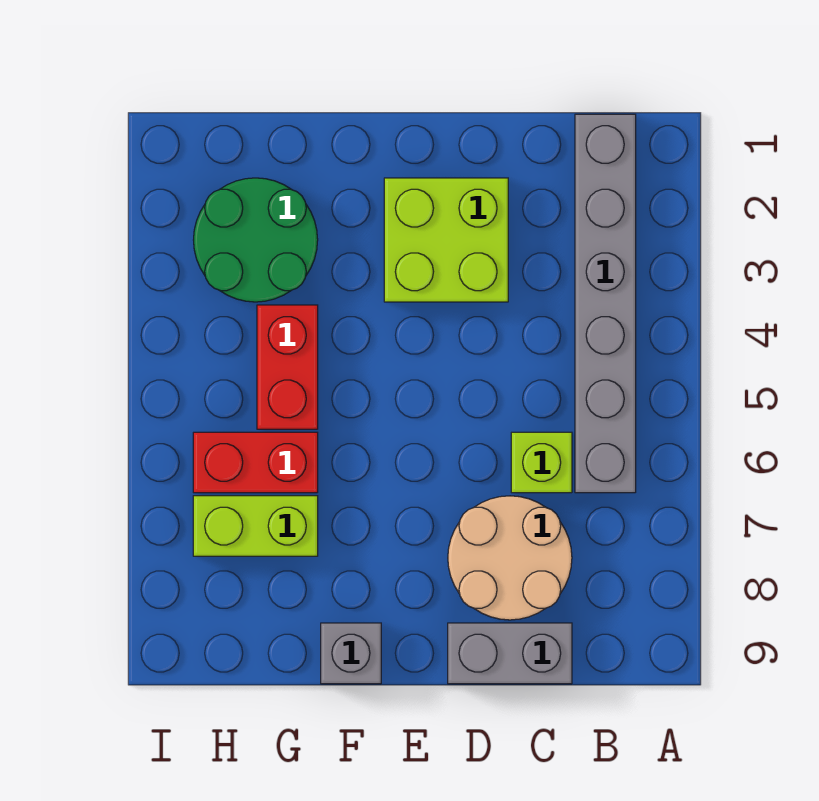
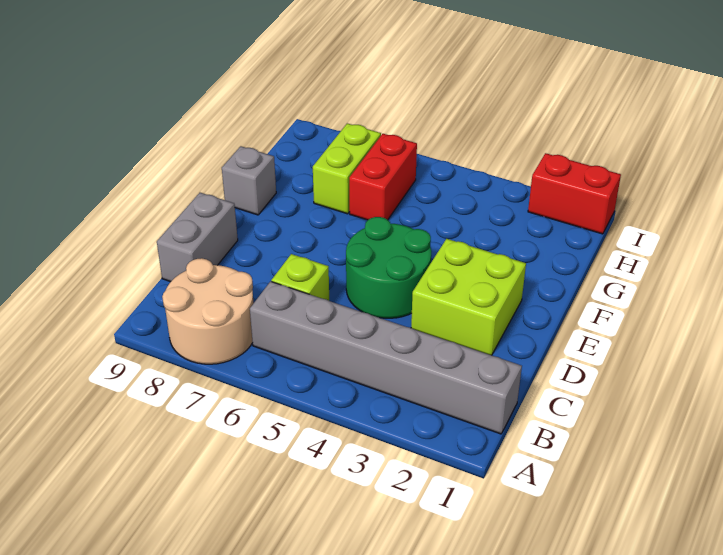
tan 2x2 round brick [448,496,572,620] -> tan 2x2 round brick moved to [162,258,254,364]
green 2x2 round brick [194,178,318,302] -> green 2x2 round brick moved to [346,217,431,318]
red 1x2 brick [257,305,318,429] -> red 1x2 brick moved to [528,153,621,234]

